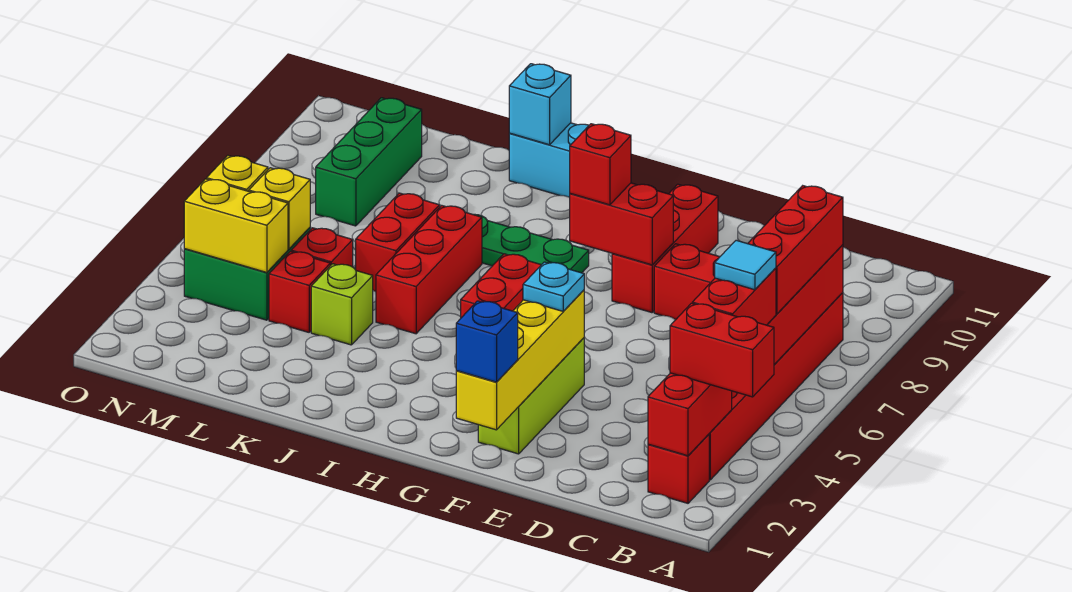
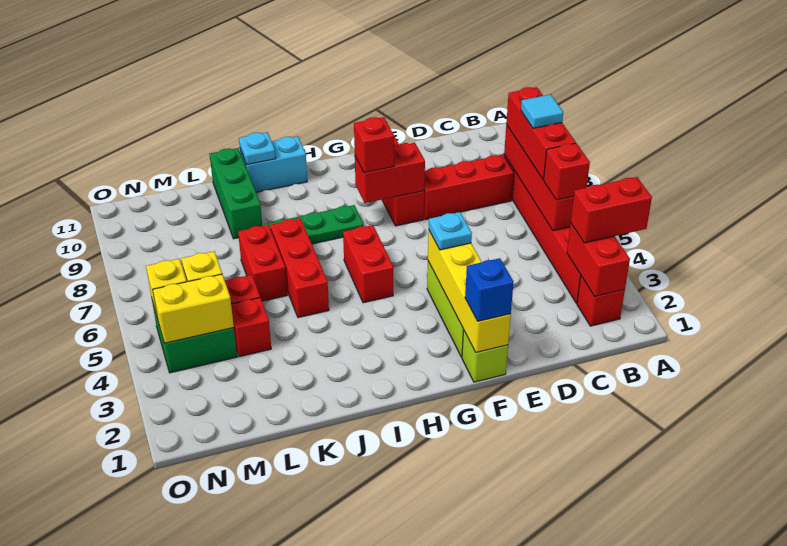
red 1x2 brick [692,268,776,325] -> red 1x1 brick [544,143,590,200]
cyan 1x1 tile [715,240,776,290] -> cyan 1x1 tile moved to [521,94,563,128]
cyan 1x1 brick [509,64,571,145] -> cyan 1x1 plate [239,132,276,165]
lime 1x1 brick [311,264,373,345] -> lime 1x1 brick moved to [462,330,508,382]
green 1x3 brick [316,98,422,226] -> green 1x3 brick moved to [210,148,262,239]

